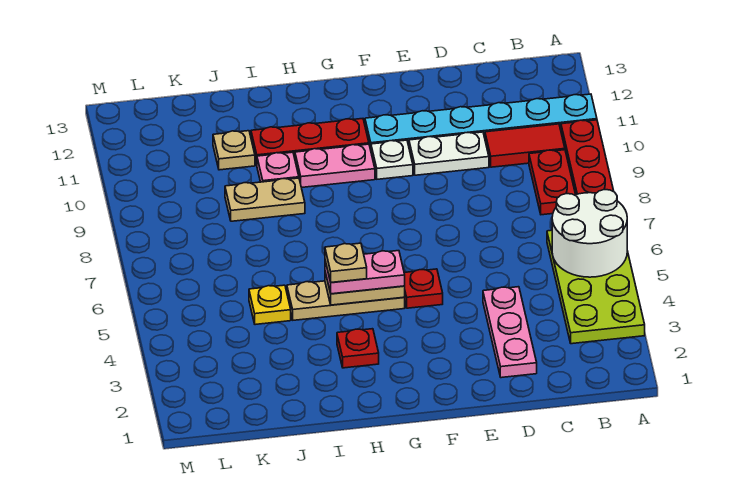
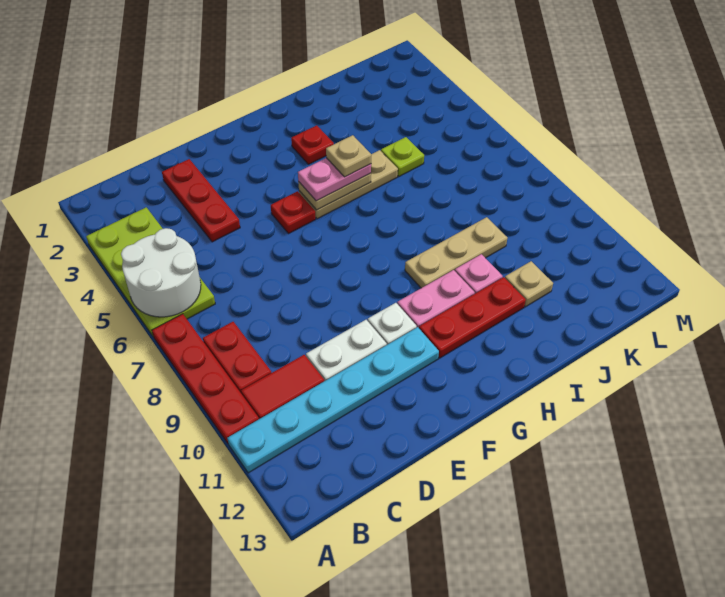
pink 1x3 plate [483,287,537,378] -> red 1x3 plate [162,159,240,242]
tan 1x2 plate [225,178,305,221] -> tan 1x3 plate [405,217,508,288]
yellow 1x1 plate [249,285,291,325] -> lime 1x1 plate [381,137,424,176]

